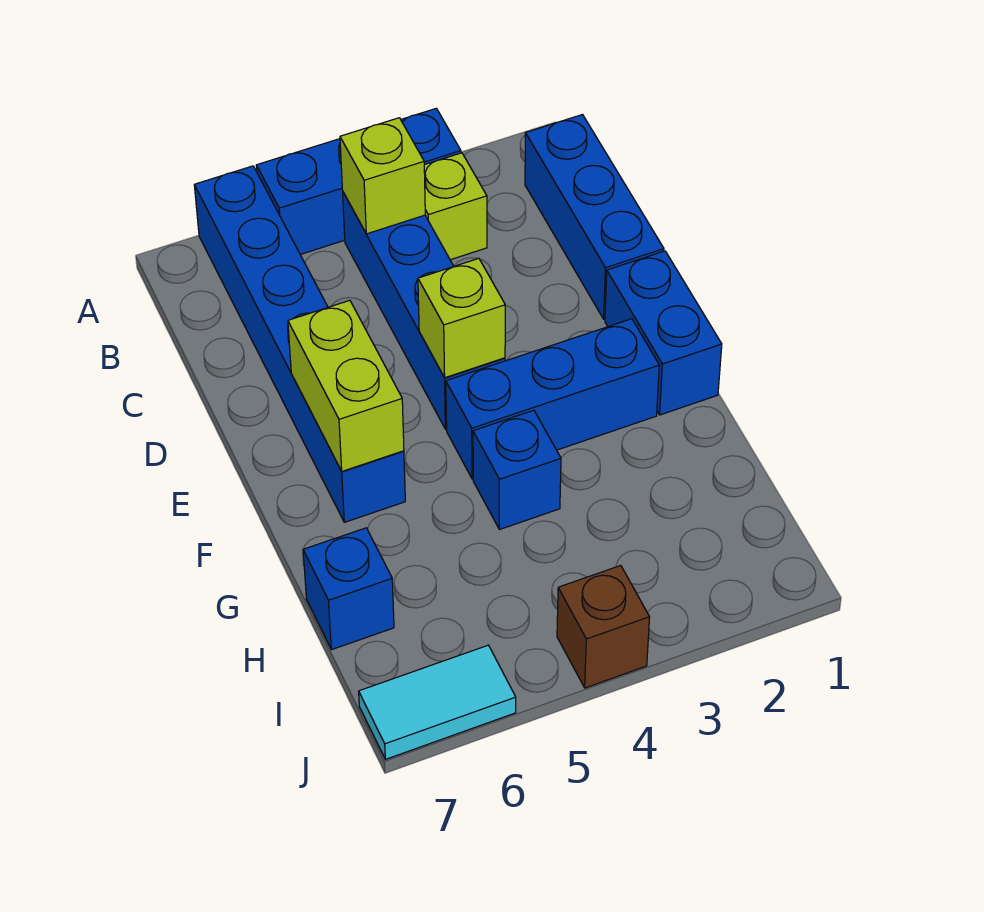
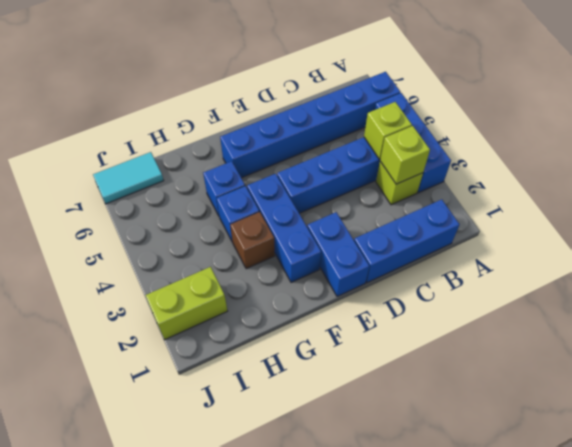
blue 1x2 brick [605,251,722,415] -> blue 1x2 brick turned to [307,212,369,297]
lime 1x1 brick [418,258,505,378] -> lime 1x1 brick moved to [380,126,430,184]
lime 1x2 brick [288,300,404,471] -> lime 1x2 brick moved to [146,267,227,339]
blue 1x1 brick [303,528,394,650] -> blue 1x1 brick moved to [203,161,245,215]
brown 1x1 brick [557,565,650,688] -> brown 1x1 brick moved to [230,212,275,269]
cyan 1x2 tile [359,645,516,759] -> cyan 1x2 tile turned to [93,152,164,204]

